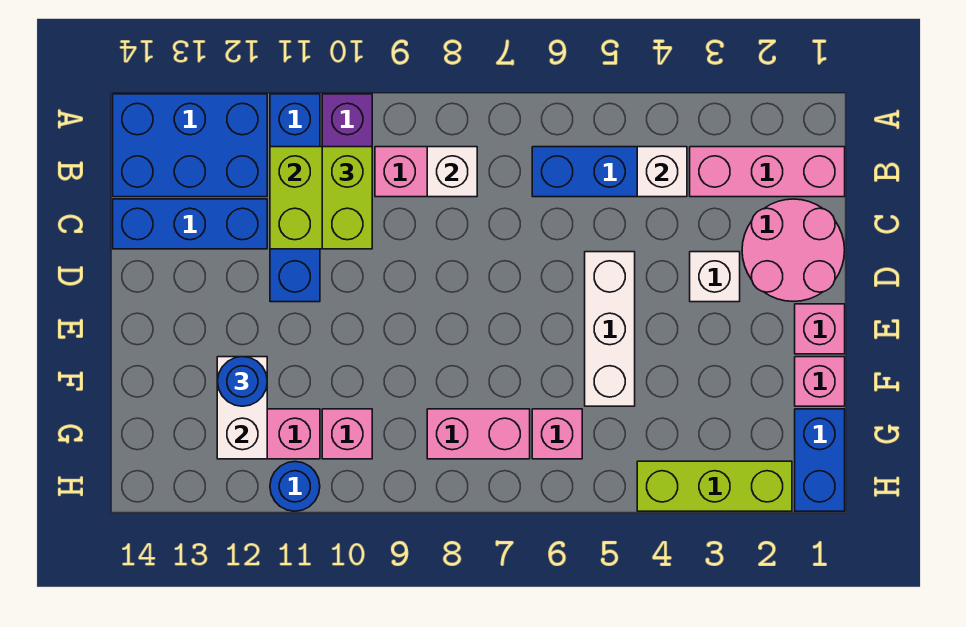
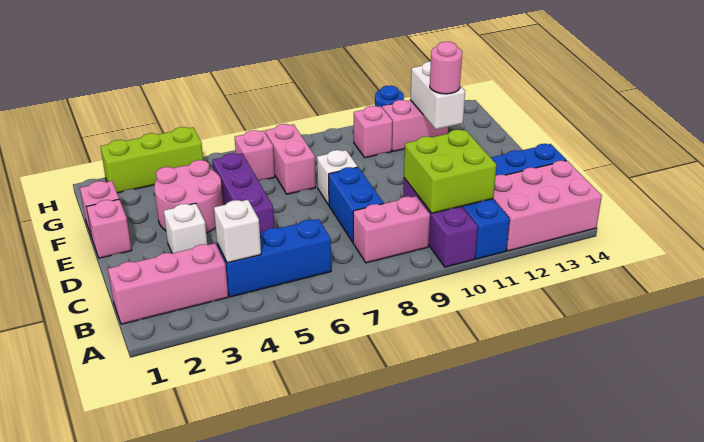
blue 2x3 brick [113,94,267,197] -> pink 2x3 brick [493,161,602,251]
white 1x1 brick [427,147,477,197] -> white 1x1 brick moved to [317,150,358,205]
lime 1x2 brick [322,147,372,249] -> none
pink 2x2 round brick [742,199,845,302] -> pink 2x2 round brick moved to [154,160,223,233]
white 1x3 brick [585,252,635,406] -> purple 1x3 brick [212,153,274,233]
blue 1x1 round brick [217,357,267,406] -> pink 1x1 round brick [430,42,462,94]
blue 1x2 brick [795,409,845,511] -> blue 1x2 brick moved to [329,167,384,242]
pink 1x2 brick [427,409,530,459] -> pink 1x2 brick turned to [265,124,316,194]

